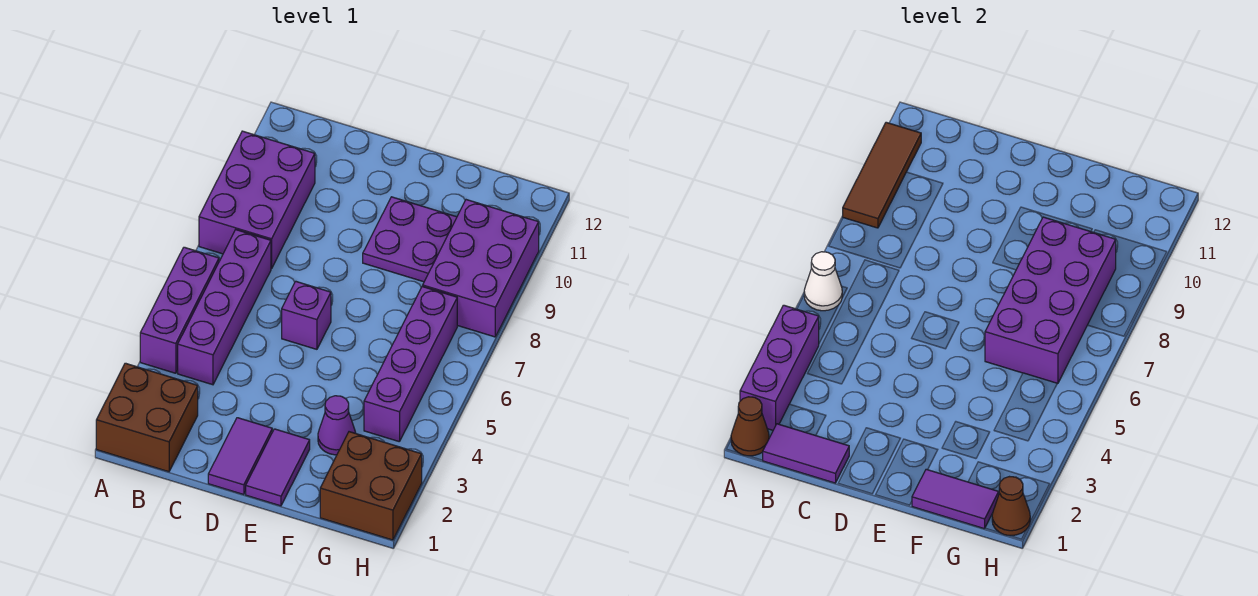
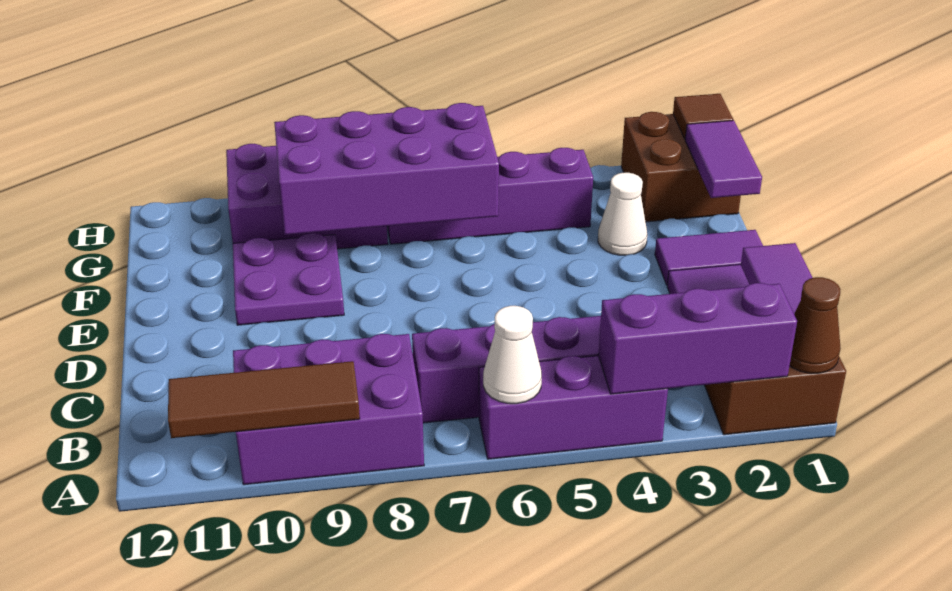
purple 1x1 brick [282,281,331,349] -> none
purple 1x1 cone [318,396,356,455] -> white 1x1 cone [598,173,647,255]
brown 1x1 cone [992,477,1031,536] -> brown 1x1 tile [673,94,733,139]

